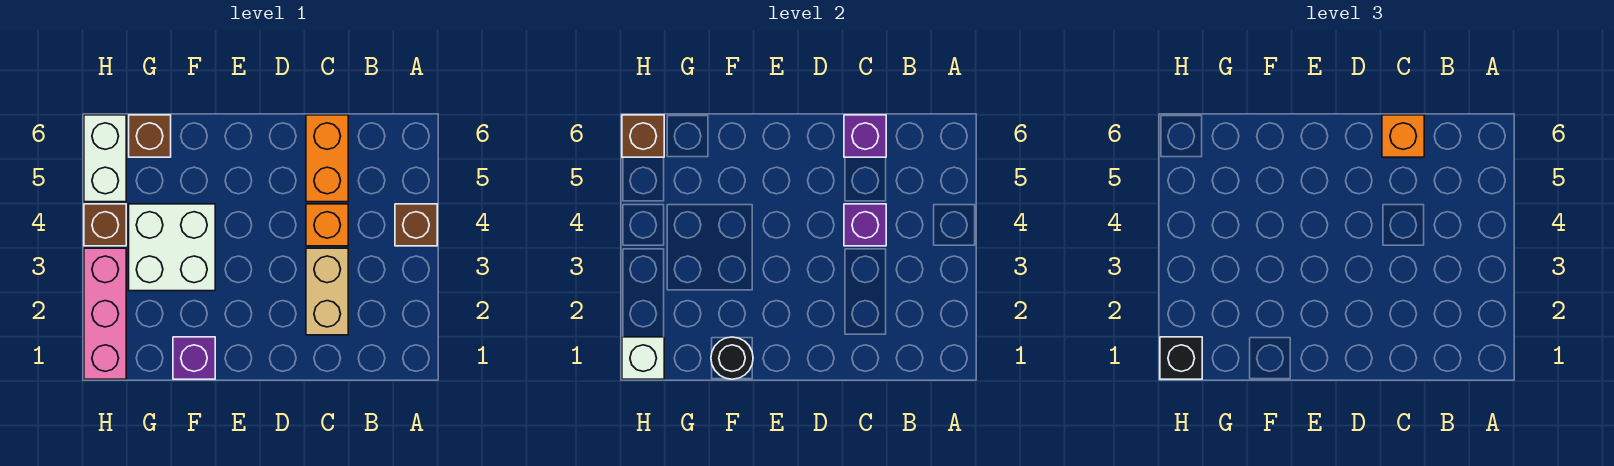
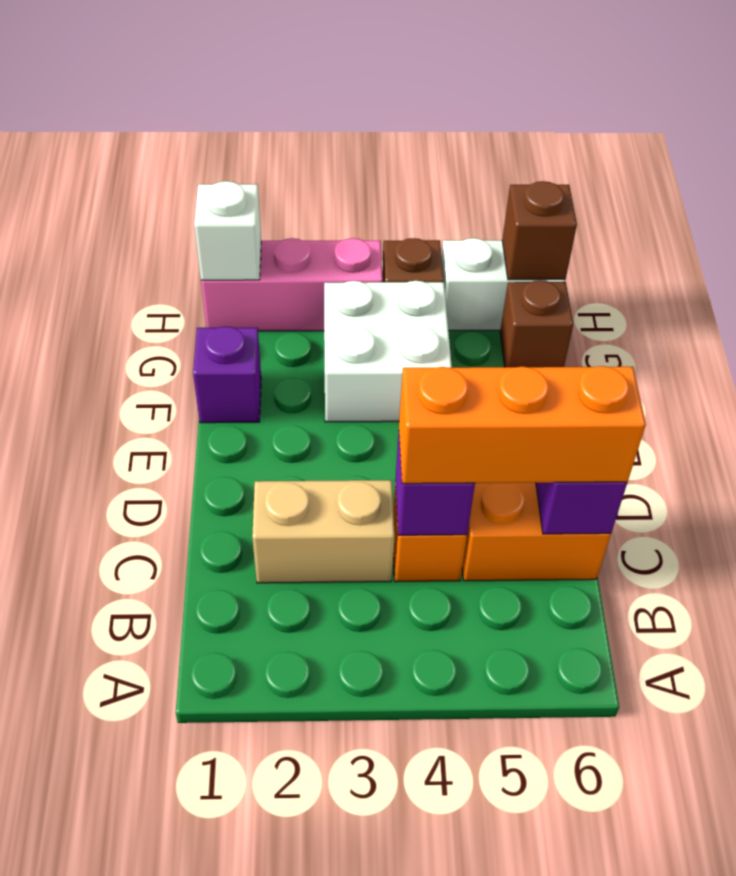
brown 1x1 brick [395,204,437,246] -> none
orange 1x1 brick [1382,115,1424,157] -> orange 1x3 brick [399,366,646,484]
black 1x1 round brick [711,337,753,379] -> none
black 1x1 brick [1160,337,1202,379] -> none

